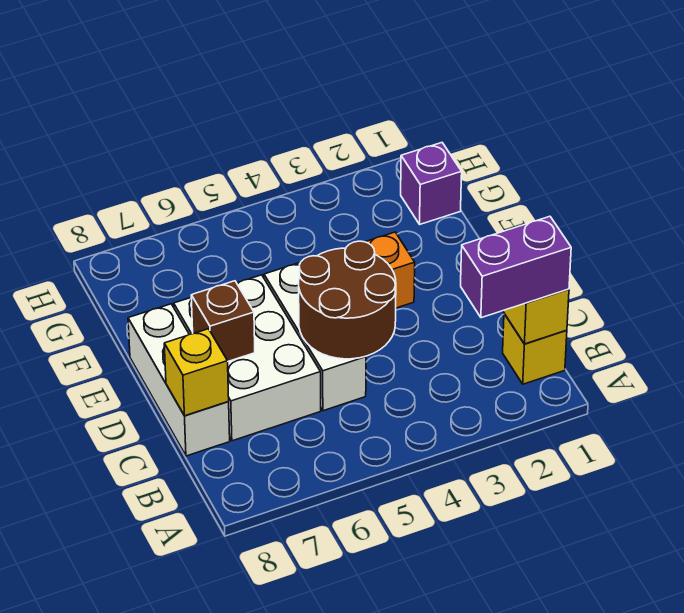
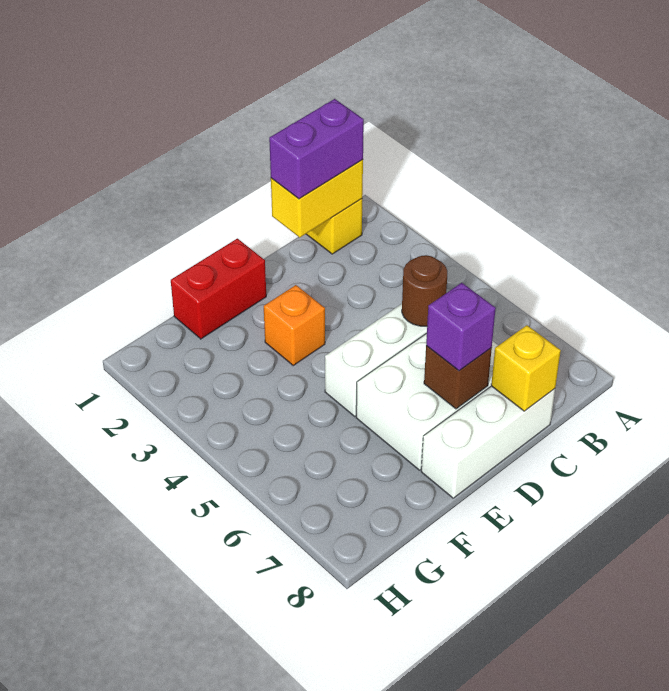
purple 1x2 brick [461,216,571,318] -> purple 1x2 brick turned to [269,99,364,199]
brown 2x2 round brick [299,241,396,359] -> brown 1x1 round brick [402,255,447,326]
none -> red 1x2 brick [171,238,266,339]
purple 1x1 brick [401,143,462,224] -> purple 1x1 brick moved to [426,283,496,371]

